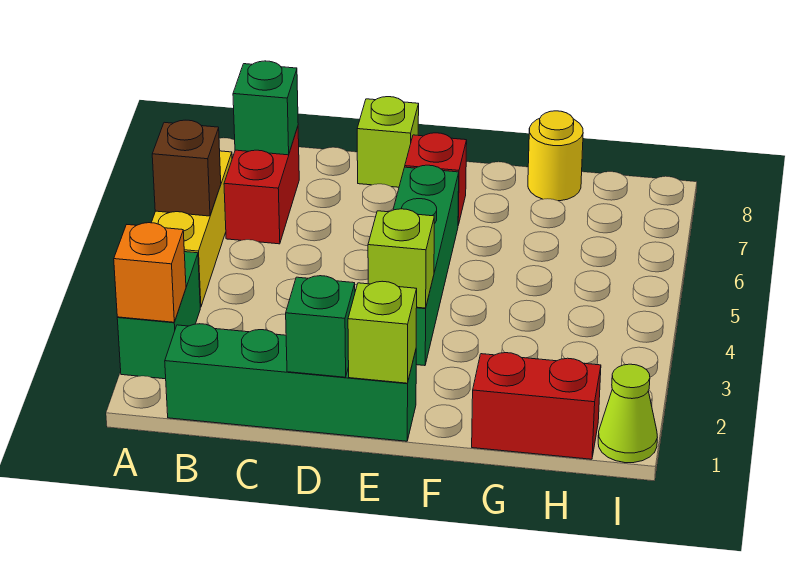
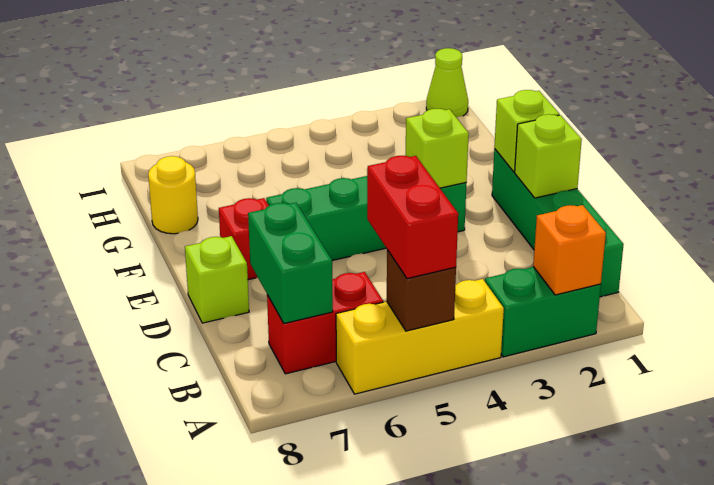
green 1x1 brick [233,61,298,155] -> green 1x2 brick [248,203,333,324]
green 1x1 brick [286,276,355,377] -> lime 1x1 brick [515,114,582,198]
red 1x2 brick [472,353,601,459] -> red 1x2 brick moved to [367,156,458,279]

